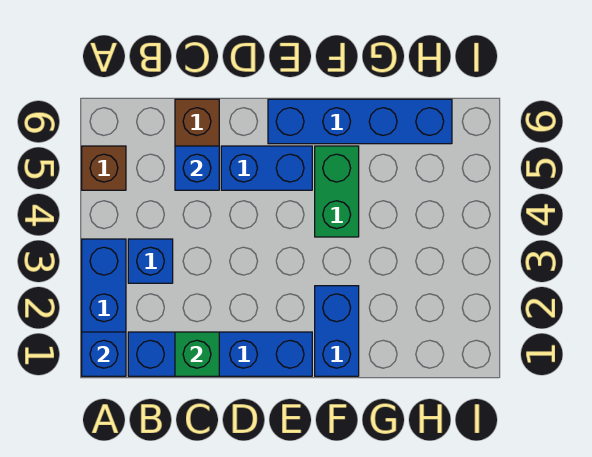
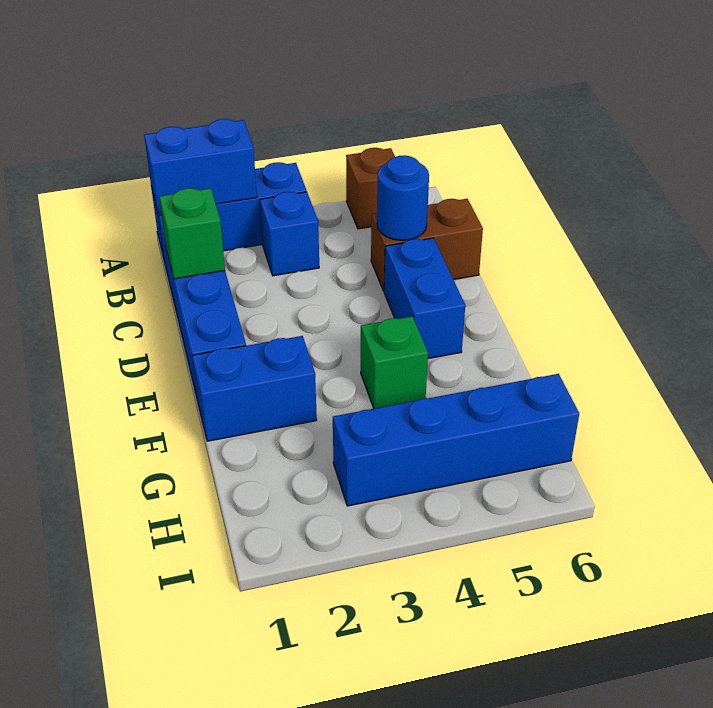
blue 1x1 brick [82,332,126,376] -> blue 1x2 brick [144,119,257,213]
blue 1x1 brick [175,146,219,190] -> blue 1x1 round brick [377,155,429,240]
blue 1x4 brick [268,99,452,144] -> blue 1x4 brick turned to [333,374,579,506]
green 1x2 brick [315,146,359,237] -> green 1x1 brick [361,316,428,409]

